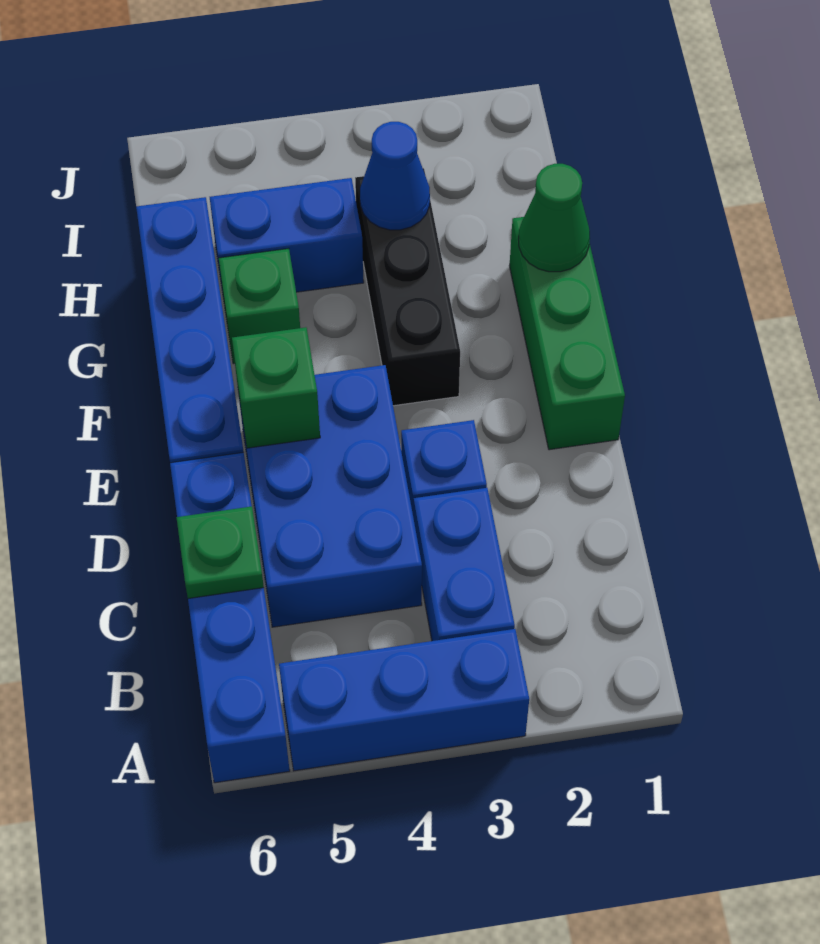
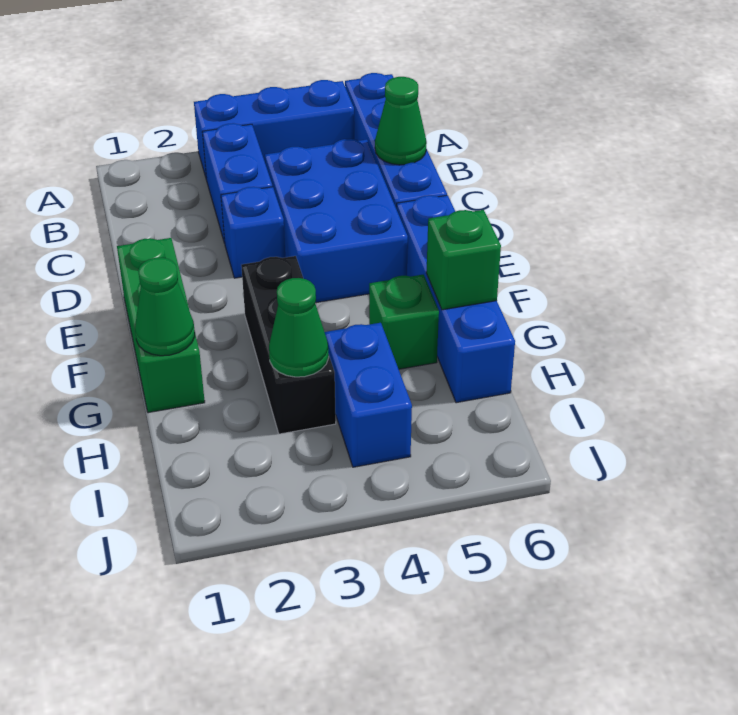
green 1x1 plate [176,506,264,599] -> green 1x1 cone [375,77,427,165]
green 1x1 brick [232,327,320,448] -> green 1x1 brick moved to [426,210,501,310]
blue 1x1 cone [360,122,430,230] -> green 1x1 cone [269,278,329,377]
blue 1x2 brick [210,178,364,292] -> blue 1x2 brick turned to [325,323,412,467]

